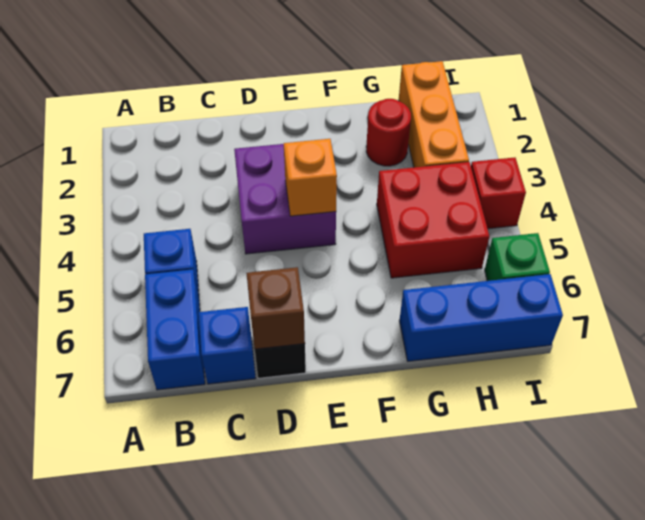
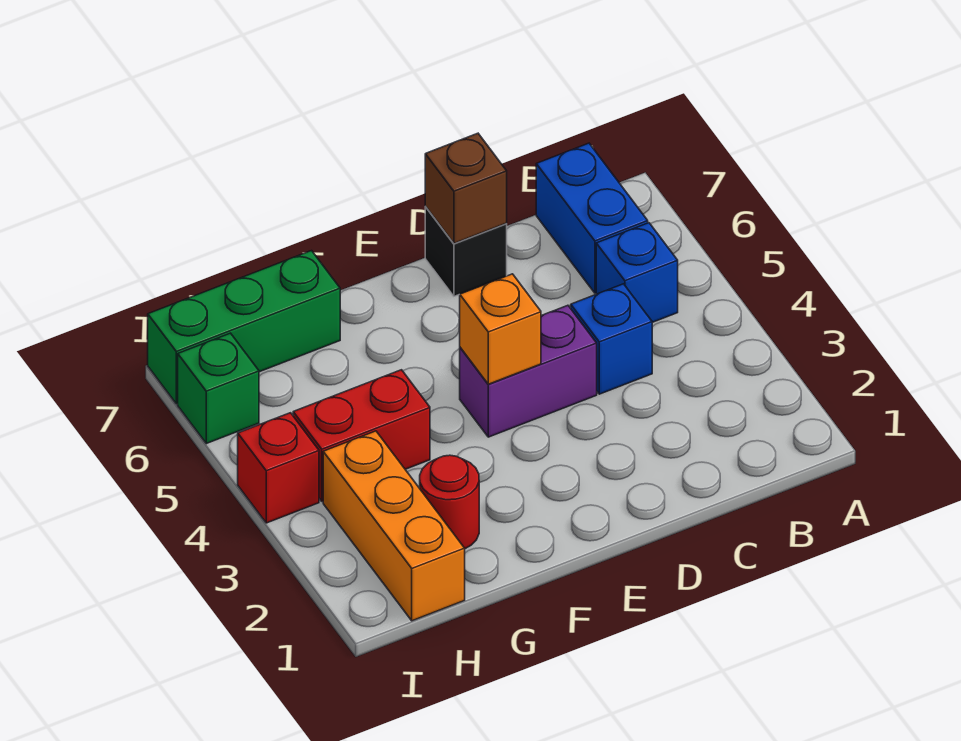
blue 1x1 brick [199,307,255,384] -> blue 1x1 brick moved to [571,284,652,394]
purple 2x2 brick [234,144,336,254] -> purple 1x2 brick [460,305,597,437]
red 2x2 brick [377,162,489,278] -> red 1x2 brick [293,370,430,501]
blue 1x3 brick [399,274,563,361] -> green 1x3 brick [148,251,340,404]

